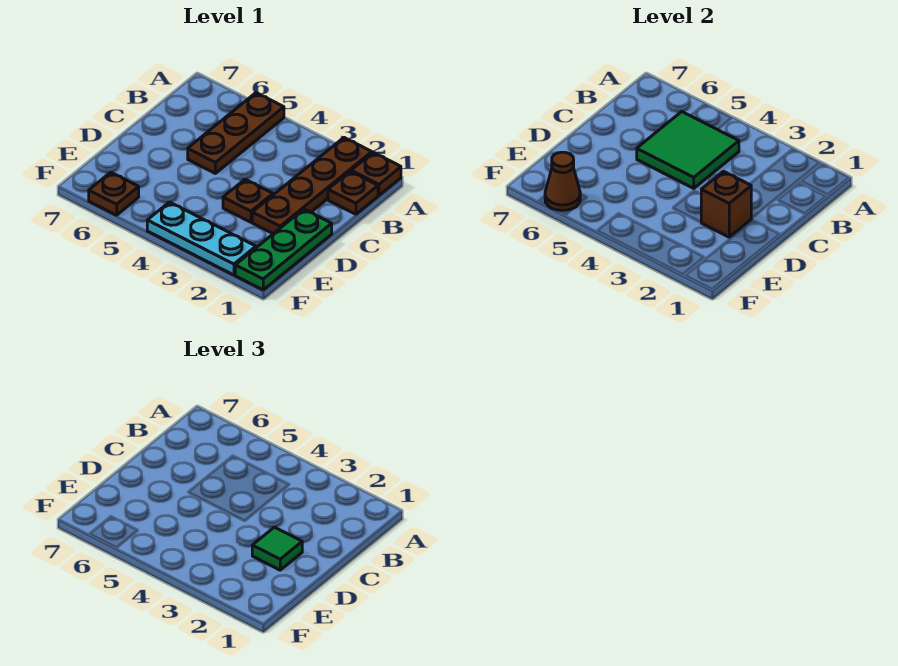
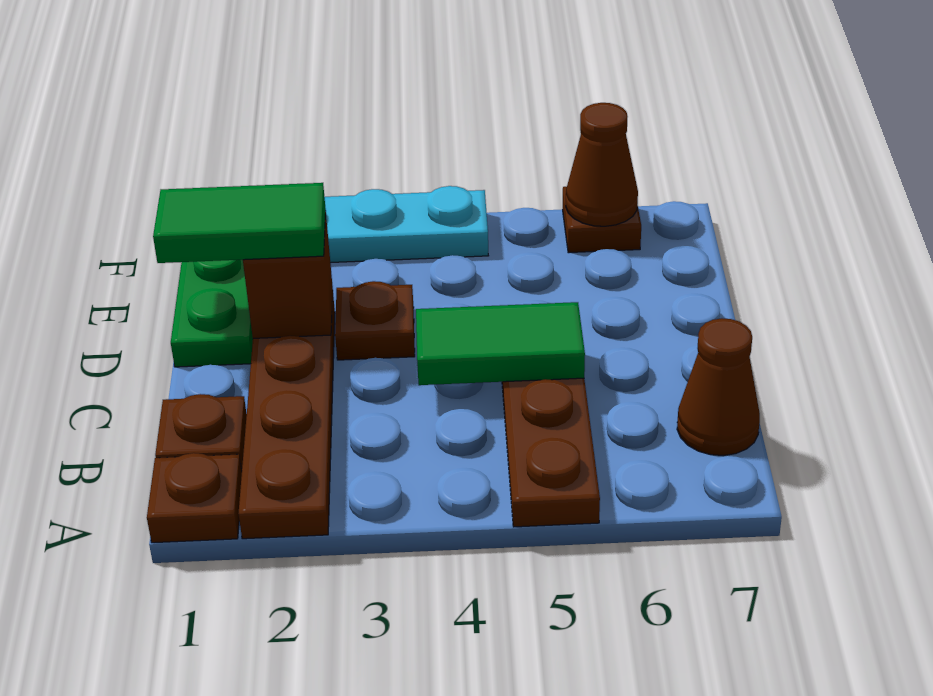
green 2x2 tile [637,112,739,188] -> green 1x2 tile [416,302,585,385]
none -> brown 1x1 cone [677,318,760,455]
green 1x1 tile [252,527,302,570] -> green 1x2 tile [153,183,326,263]

